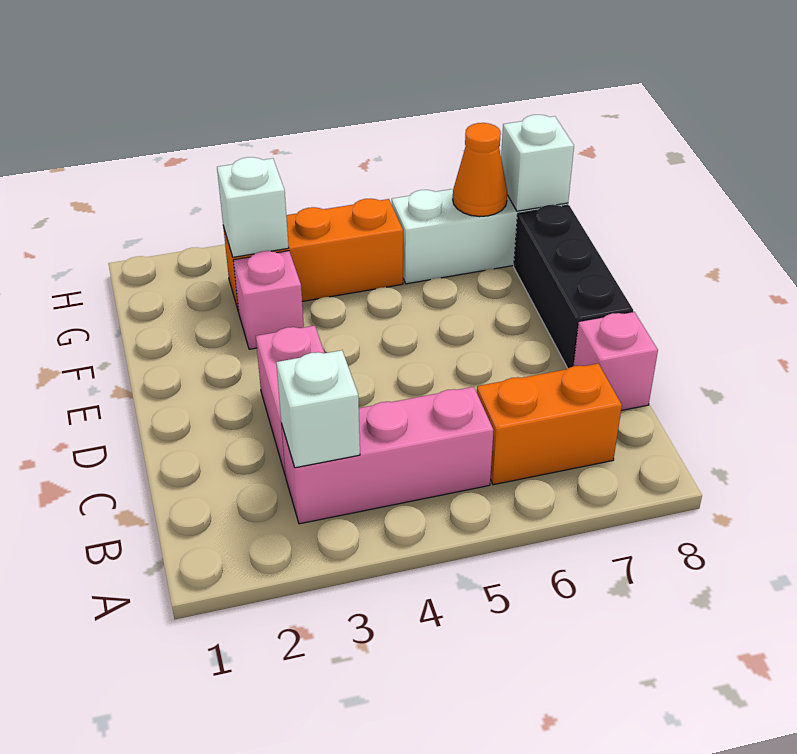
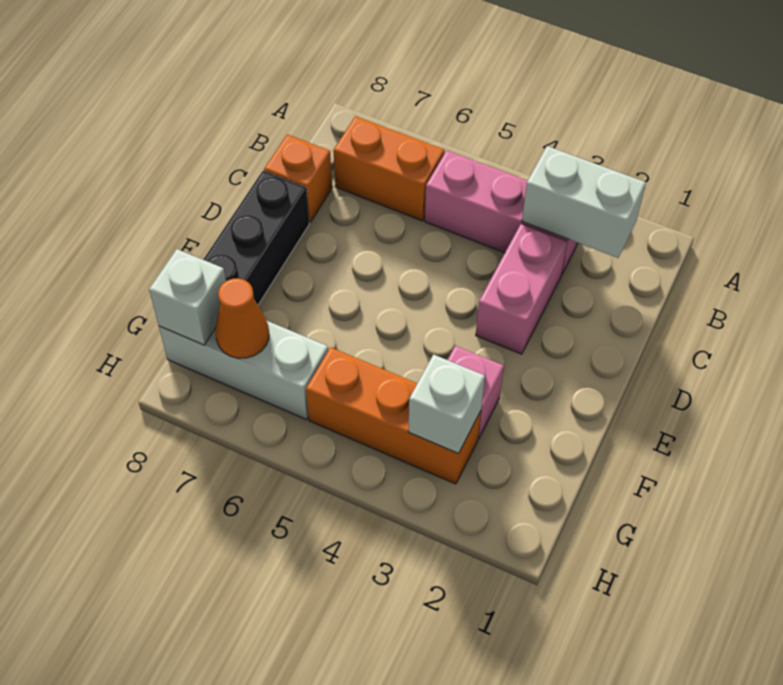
white 1x1 brick [276,350,360,468] -> white 1x2 brick [522,146,646,258]
pink 1x1 brick [573,312,658,410] -> orange 1x1 brick [264,134,332,222]

